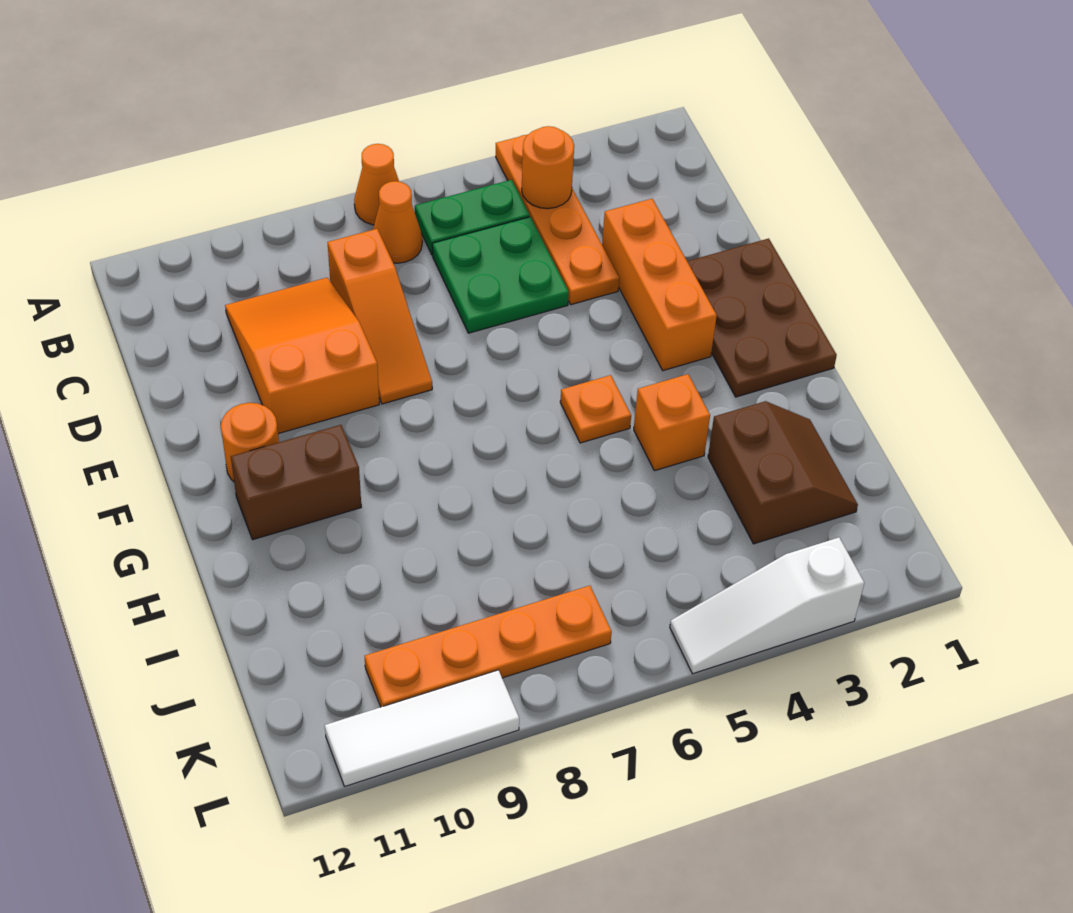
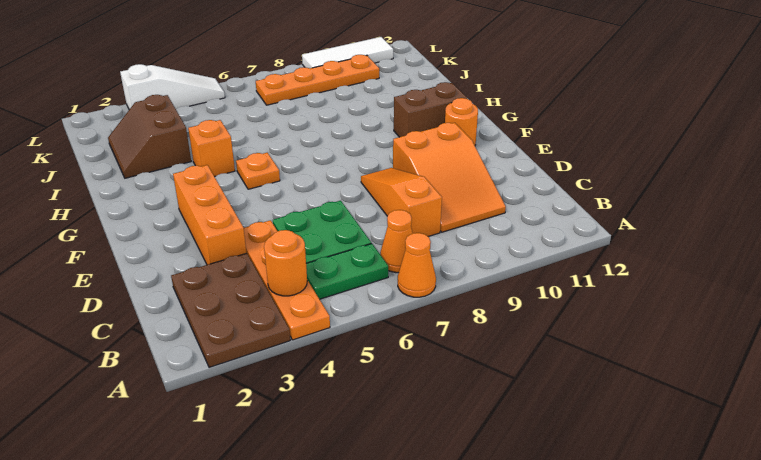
brown 2x3 plate [687,238,837,397] -> brown 2x3 plate moved to [171,253,290,367]

